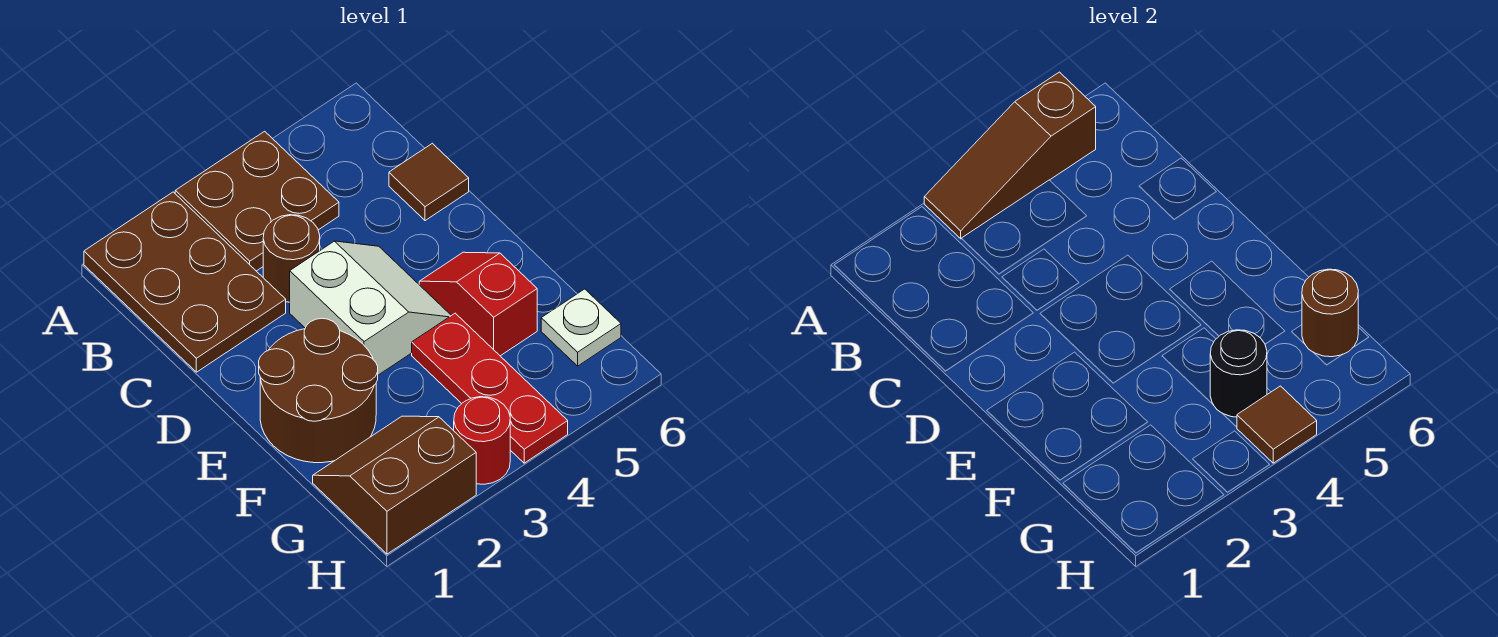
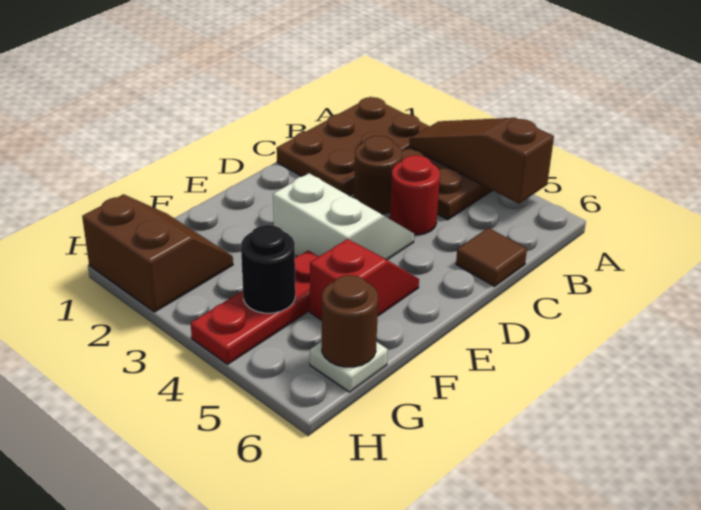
white 2x2 slope [290,241,451,375] -> white 2x2 slope turned to [273,173,414,260]
brown 2x2 round brick [259,318,378,463] -> none
red 1x1 round brick [453,397,510,484] -> red 1x1 round brick moved to [390,155,440,235]
brown 1x1 tile [1237,386,1317,463] -> none

